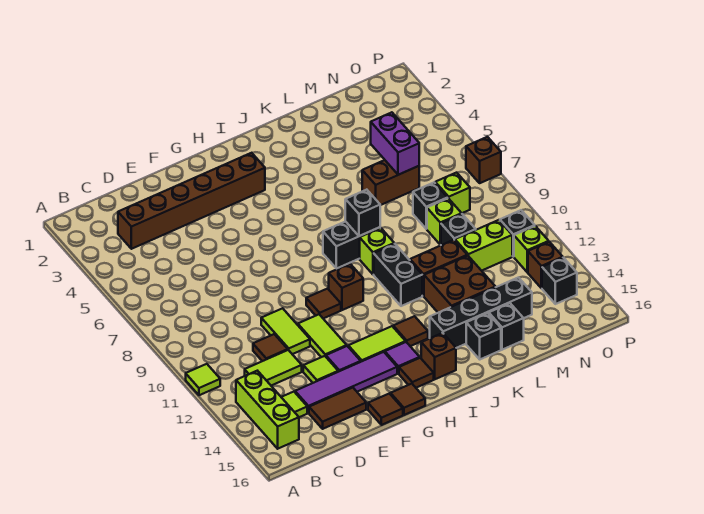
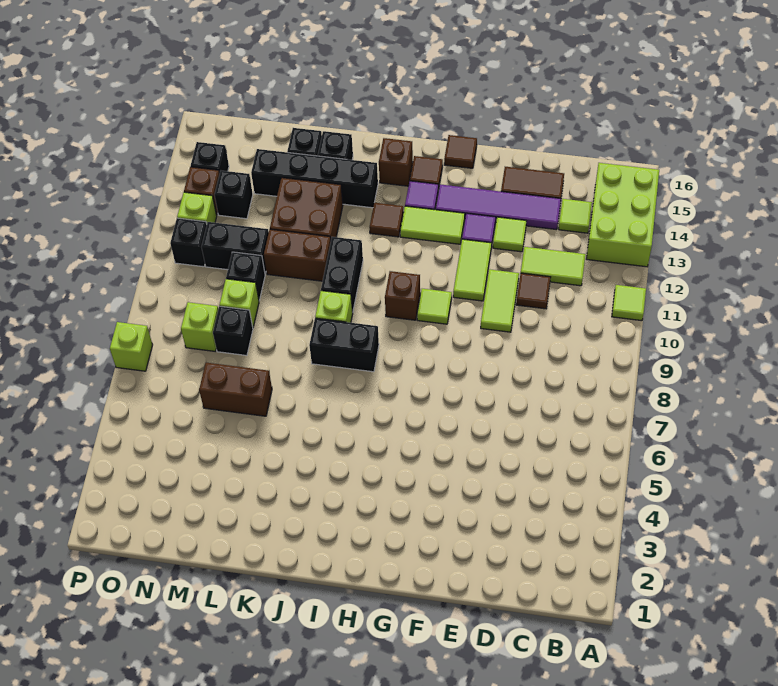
lime 1x3 brick [236,371,299,449] -> lime 2x3 brick [586,163,659,267]
brown 1x6 brick [118,153,265,249] -> none
brown 1x1 tile [368,393,403,425] -> none
brown 1x1 tile [306,289,341,319] -> lime 1x1 tile [417,289,452,324]
black 1x1 brick [345,190,380,236] -> black 1x1 brick moved to [214,171,253,219]
purple 1x2 brick [371,112,419,175] -> none
lime 1x2 brick [455,220,512,271] -> black 1x2 brick [201,222,269,274]
brown 1x1 brick [466,137,501,183] -> lime 1x1 brick [110,322,153,371]

